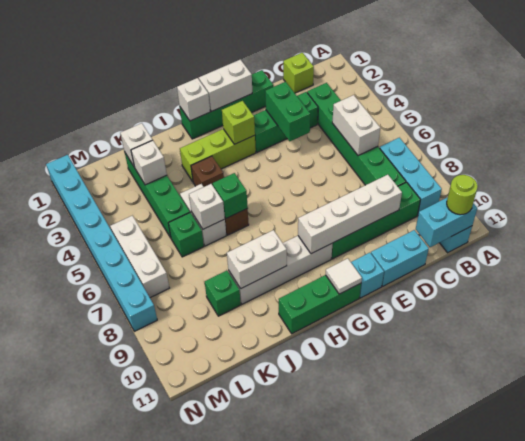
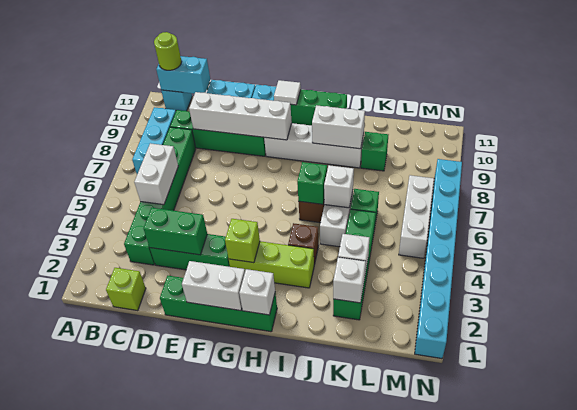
green 1x2 brick [265,82,310,141] -> green 1x2 brick turned to [144,208,207,255]

